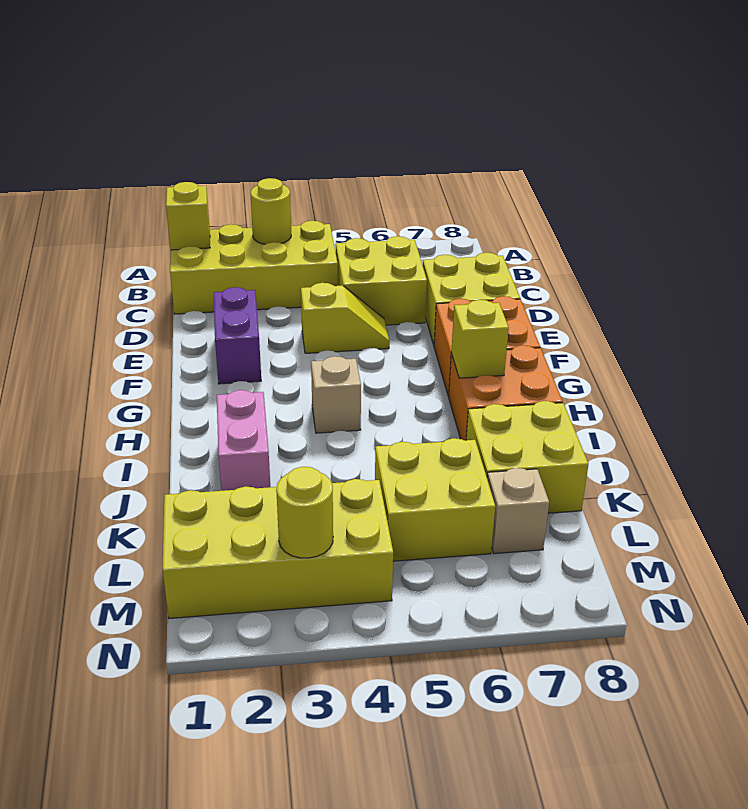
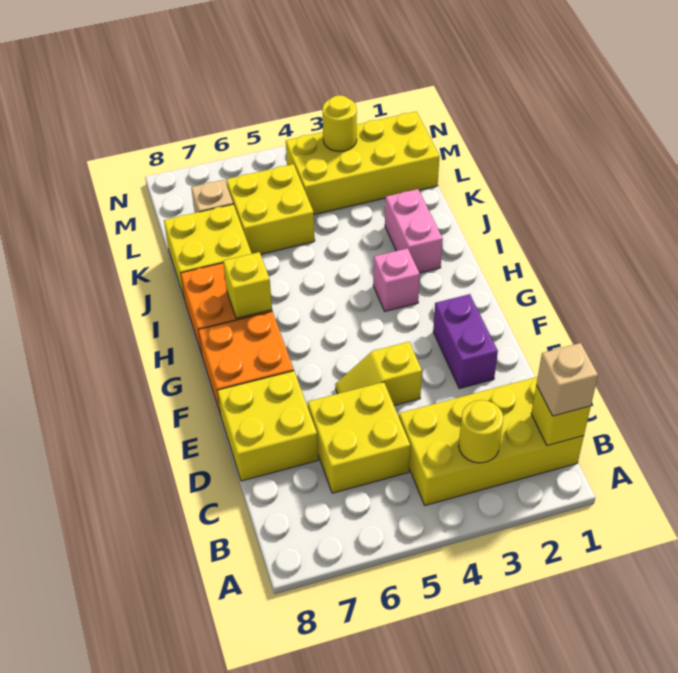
none -> pink 1x1 brick [373,248,420,311]
tan 1x1 brick [311,356,361,433] -> tan 1x1 brick moved to [537,343,598,416]

